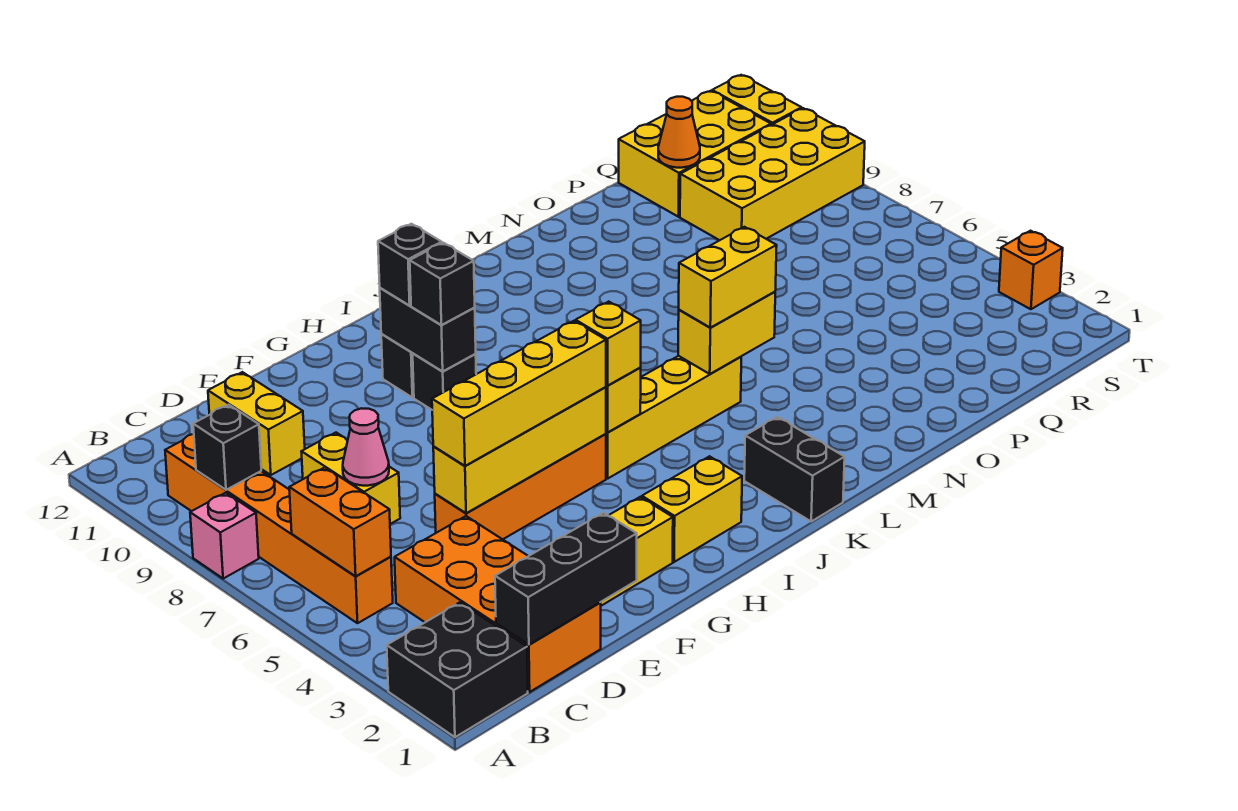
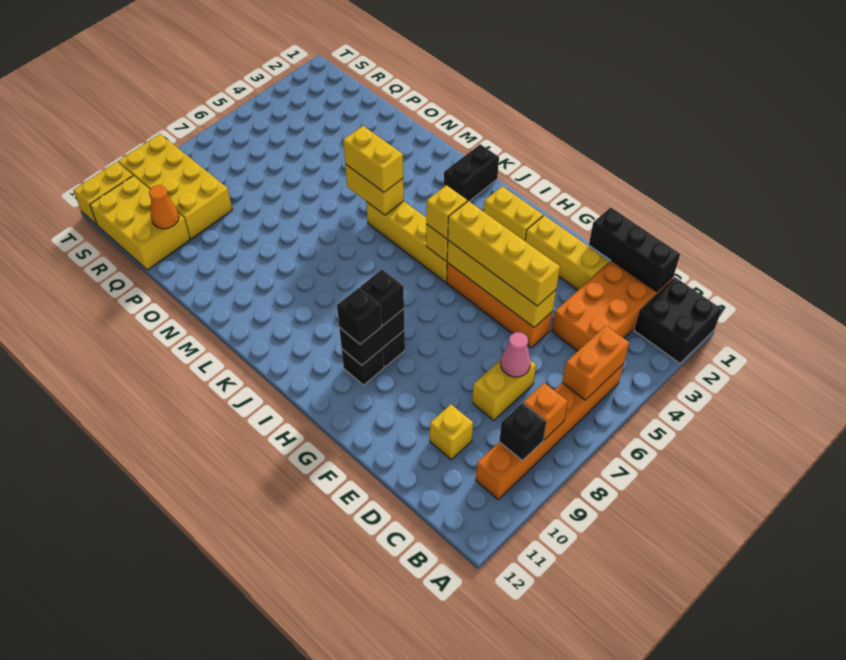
pink 1x1 brick [190,493,259,579] -> none
yellow 1x2 brick [208,372,305,475] -> yellow 1x1 brick [430,404,473,460]
orange 1x1 brick [999,231,1063,309] -> orange 1x1 brick moved to [523,383,568,440]

